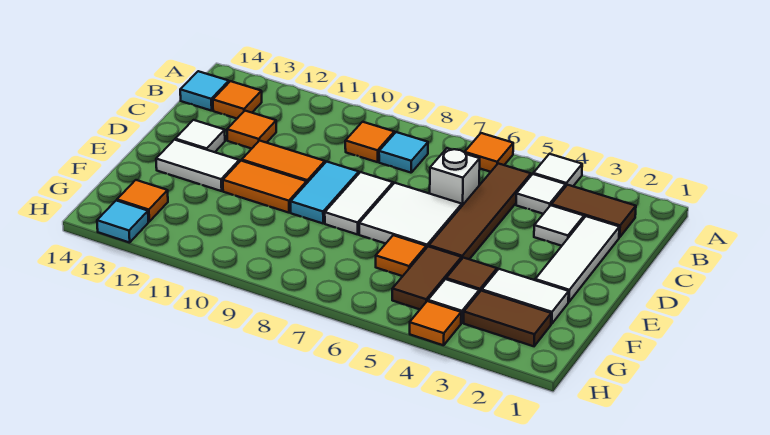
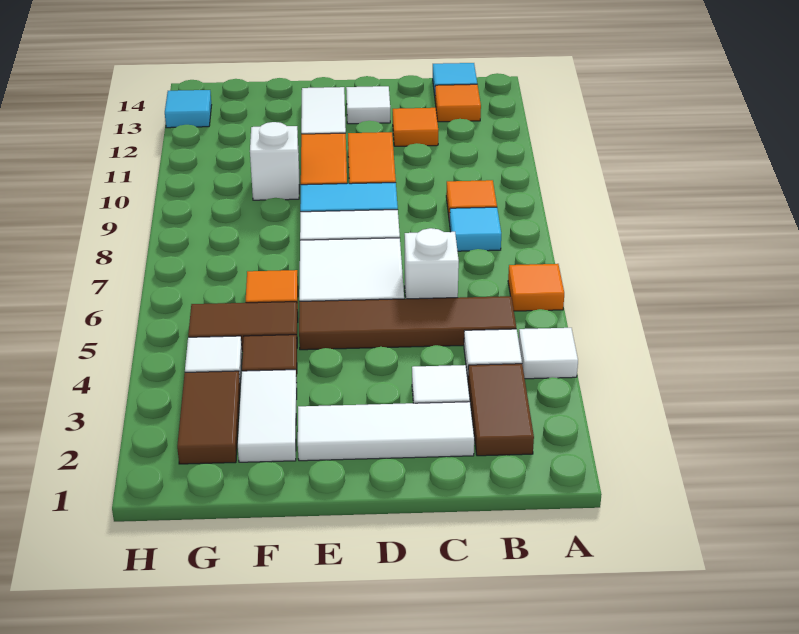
none -> white 1x1 brick [250,122,299,200]
orange 1x1 tile [117,180,168,221] -> none
orange 1x1 tile [410,301,461,345] -> none

